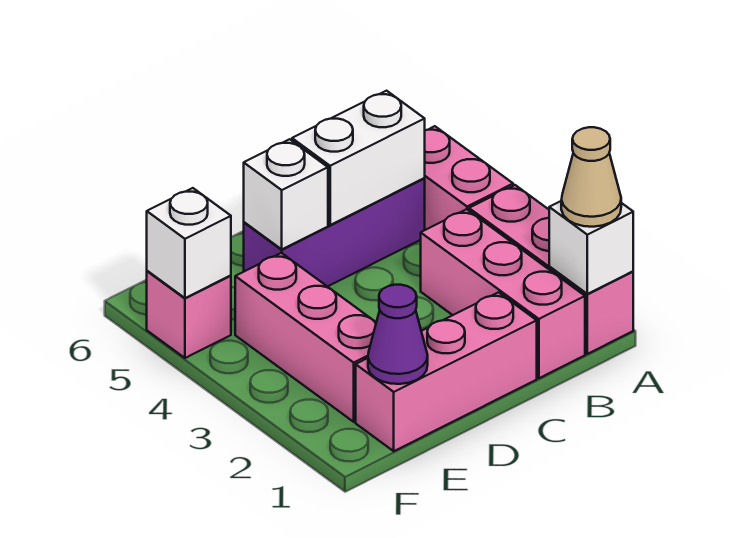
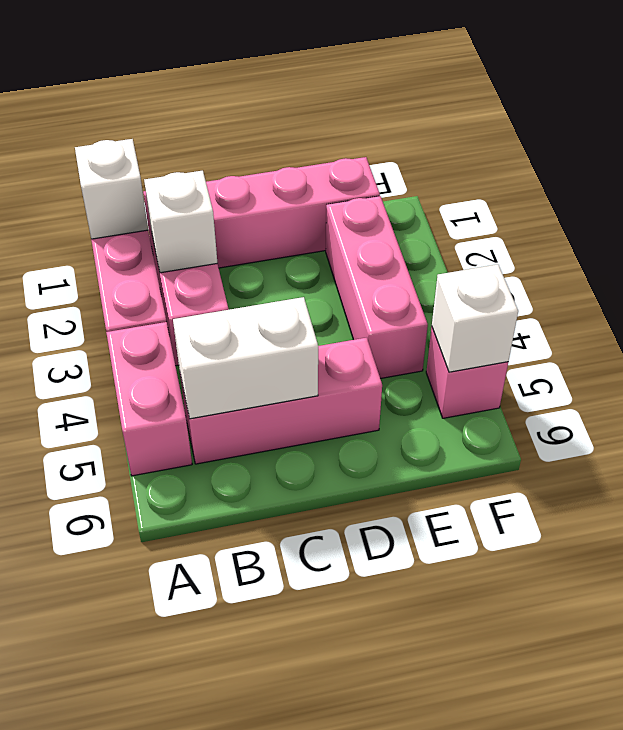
tan 1x1 cone [561,127,621,227] -> none
purple 1x3 brick [244,178,425,287] -> pink 1x3 brick [180,338,382,464]
white 1x1 brick [244,139,328,249] -> white 1x1 brick moved to [144,171,217,273]
purple 1x1 cone [368,285,428,384] -> none

